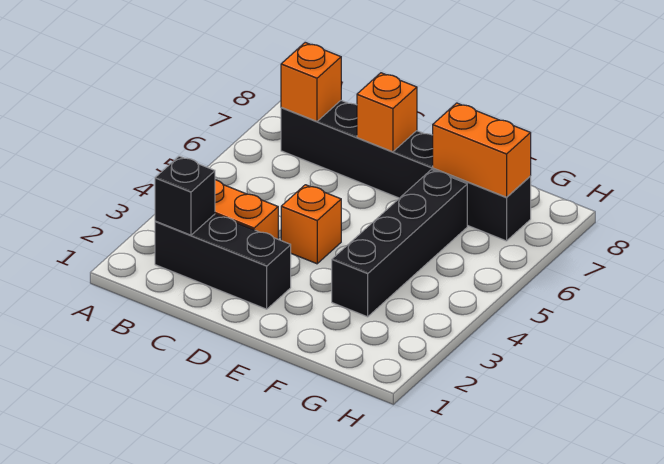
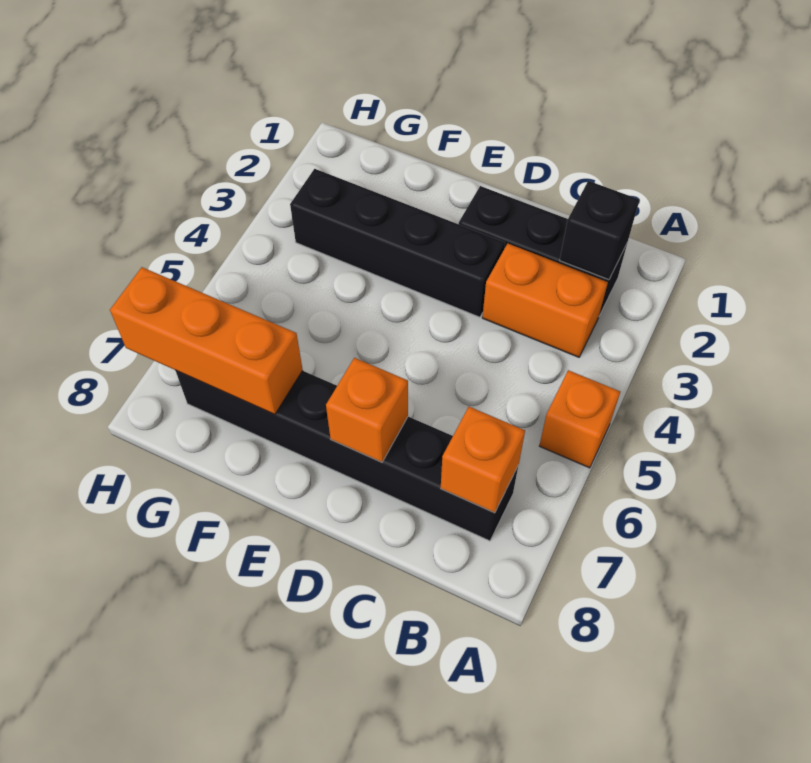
orange 1x1 brick [281,185,341,264] -> orange 1x1 brick moved to [539,370,620,468]
black 1x4 brick [332,170,467,317] -> black 1x4 brick turned to [290,169,505,317]
orange 1x2 brick [433,103,531,197] -> orange 1x3 brick [110,267,303,415]

